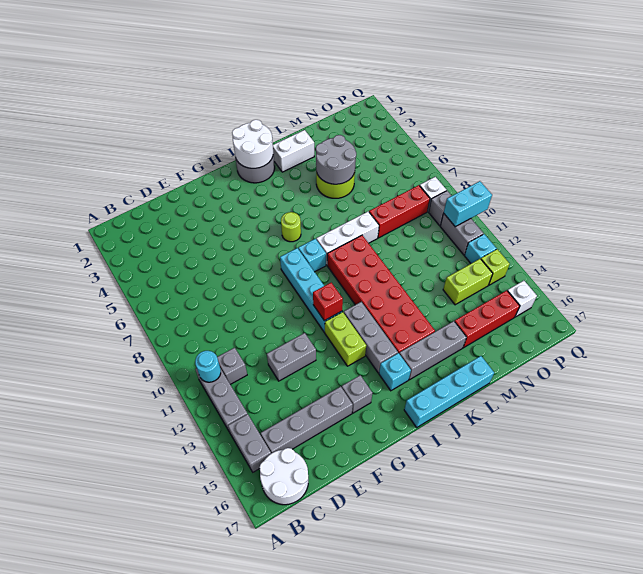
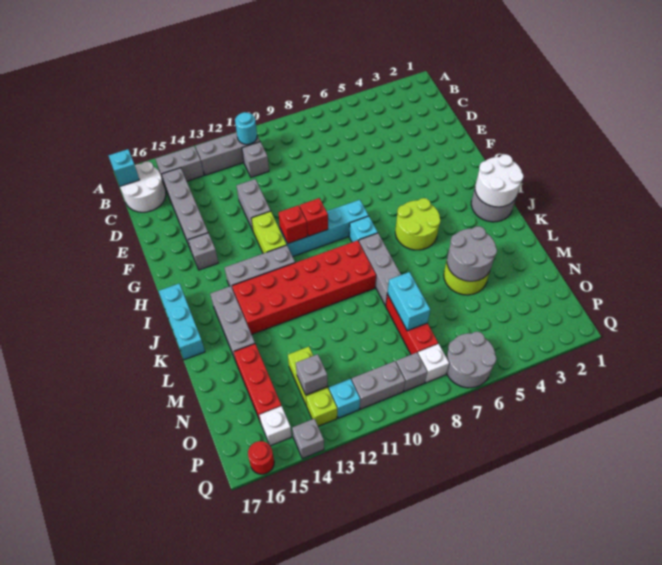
none -> red 1x1 brick [300,198,328,236]
lime 1x2 brick [325,312,366,366] -> lime 1x2 brick turned to [251,211,287,253]
lime 1x1 round brick [281,212,301,242] -> lime 2x2 round brick [395,198,441,250]
cyan 1x1 brick [379,353,411,391] -> cyan 1x1 brick moved to [109,149,139,186]
cyan 1x4 brick [404,356,494,428] -> cyan 1x3 brick [159,284,205,360]
white 1x3 brick [316,212,379,265] -> grey 1x3 brick [359,233,401,306]
white 1x2 brick [273,130,314,172] -> none
none -> grey 1x1 brick [296,354,327,395]
none -> grey 2x2 round brick [446,332,496,388]
cyan 1x2 brick [444,181,492,227] -> cyan 1x2 brick moved to [387,272,430,331]
none -> grey 1x1 brick [292,419,324,459]
none -> red 1x1 round brick [248,441,274,474]

